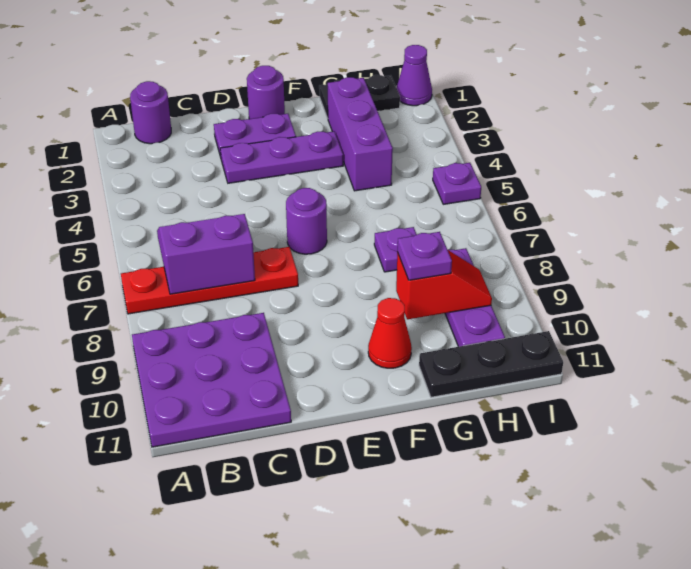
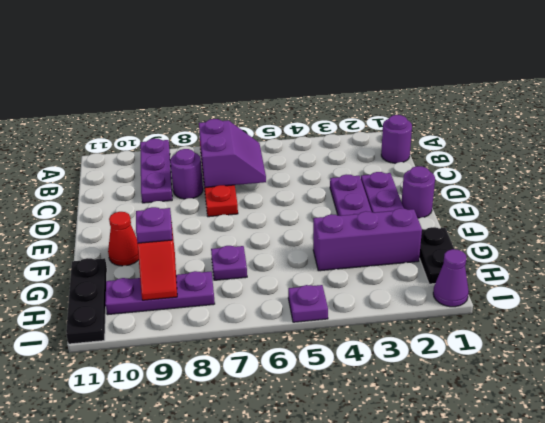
purple 3x3 plate [132,313,291,447] -> purple 1x3 plate [140,139,172,203]
purple 1x1 round brick [286,188,327,254] -> purple 1x1 round brick moved to [170,149,203,199]

